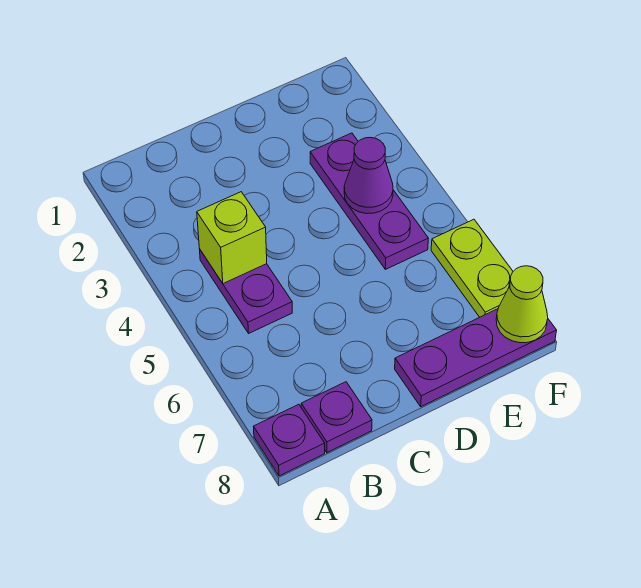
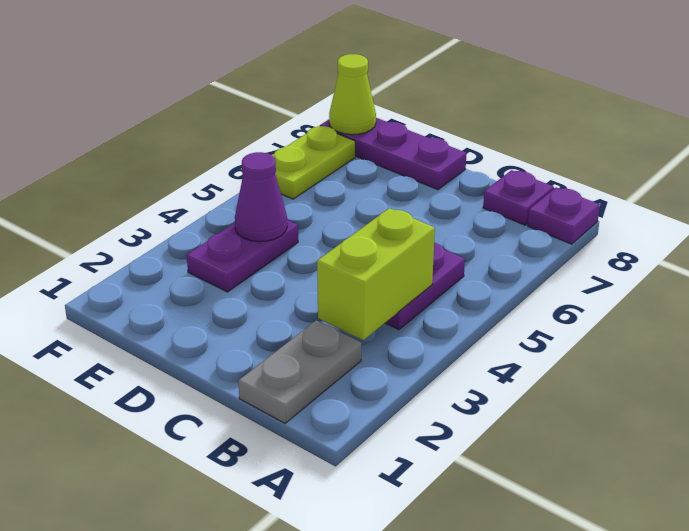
none -> grey 1x2 plate [238,321,362,423]
lime 1x1 brick [197,192,267,284] -> lime 1x2 brick [317,208,435,340]
purple 1x3 plate [310,133,428,269] -> purple 1x2 plate [187,220,298,292]

